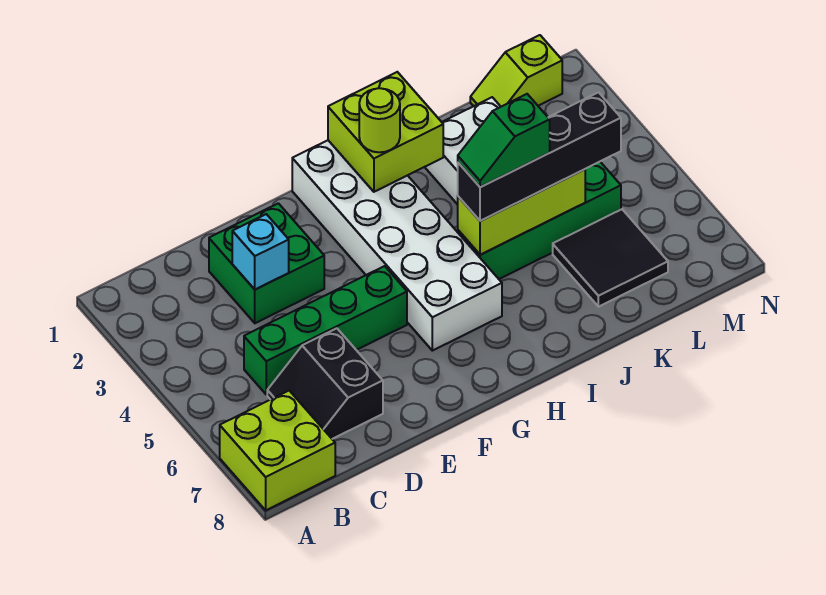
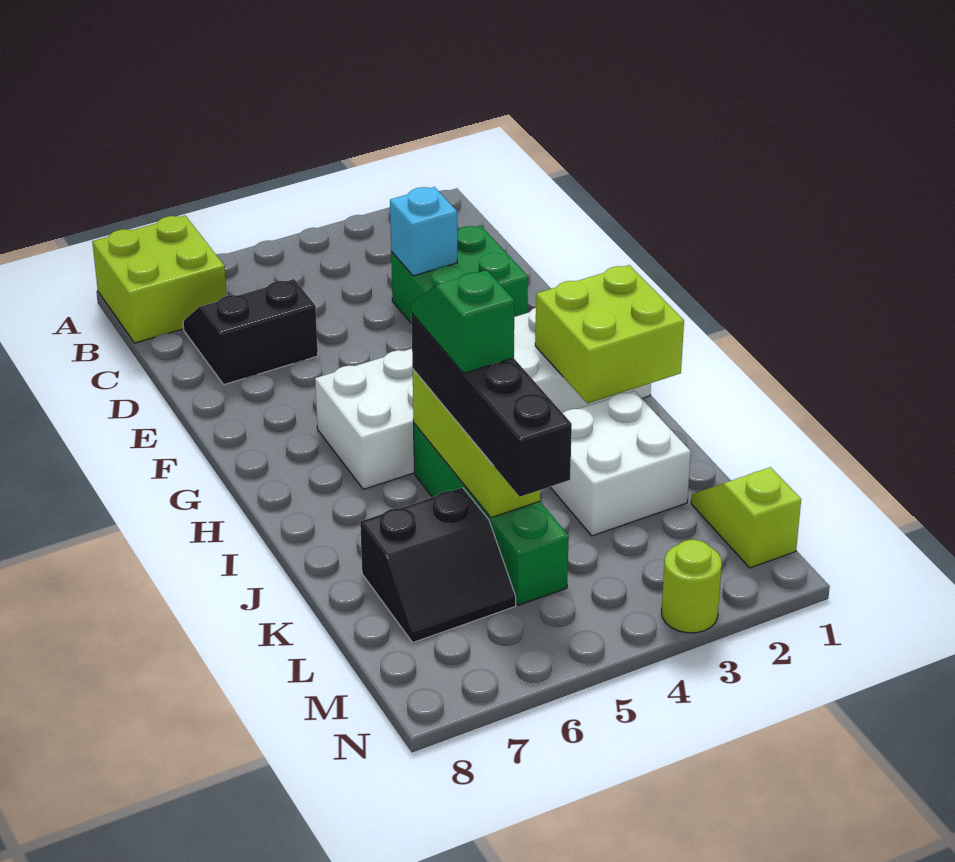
green 1x4 brick [244,266,407,395] -> none
lime 1x1 round brick [359,88,400,152] -> lime 1x1 round brick moved to [662,540,722,633]
black 2x2 tile [553,209,668,307] -> black 2x2 slope [360,488,516,642]

